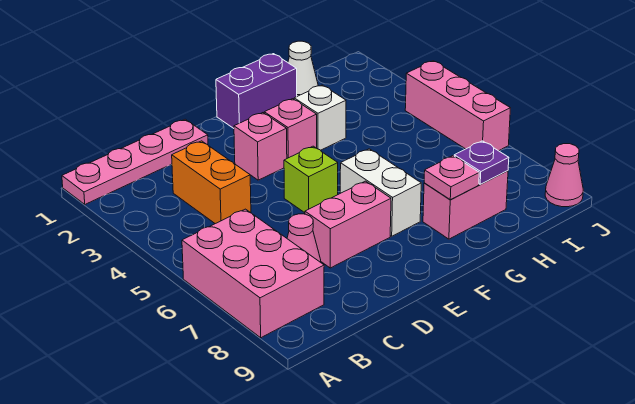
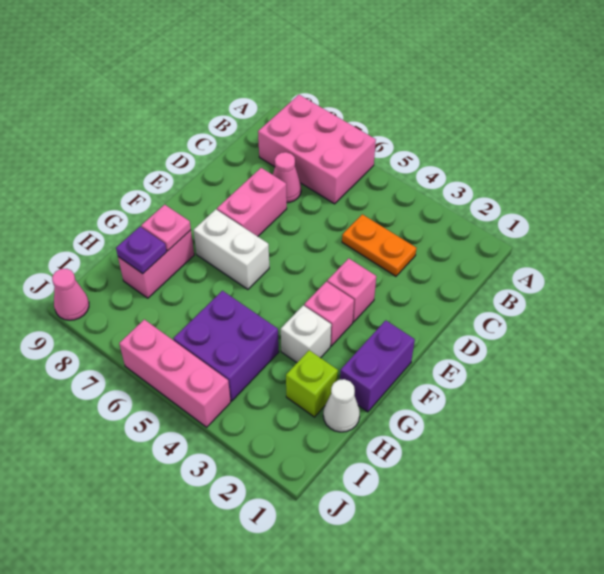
pink 1x4 plate [62,119,208,204] -> none
orange 1x2 brick [172,141,251,224] -> orange 1x2 plate [342,214,416,276]
lime 1x1 brick [284,146,338,213] -> lime 1x1 brick moved to [286,350,338,417]
none -> purple 2x2 brick [173,291,279,401]

